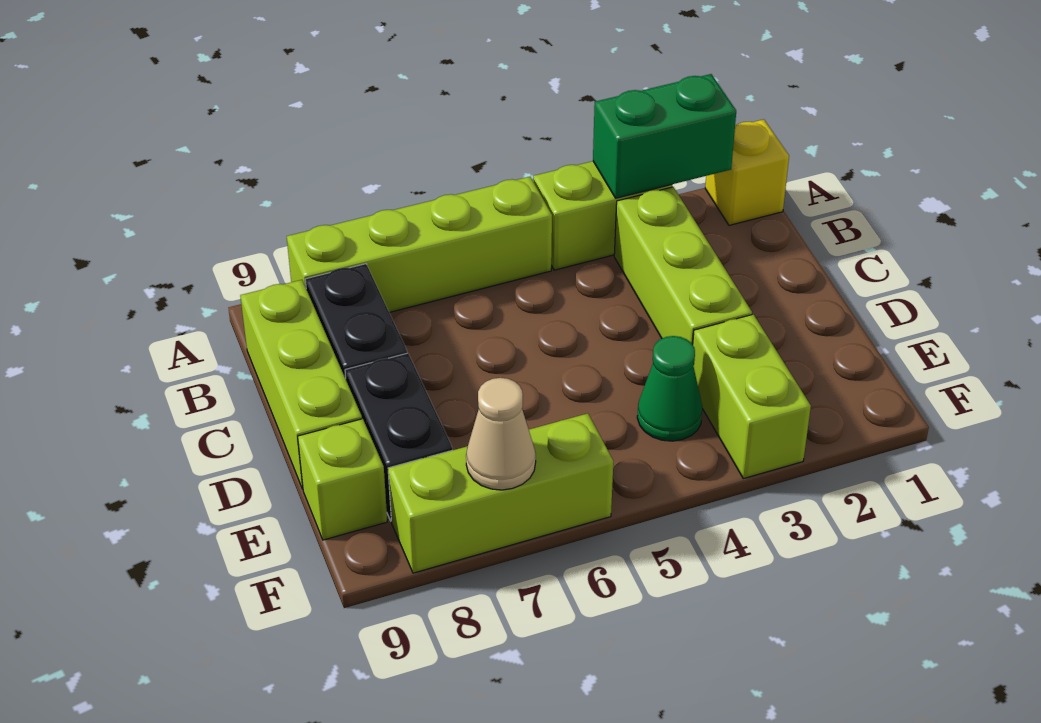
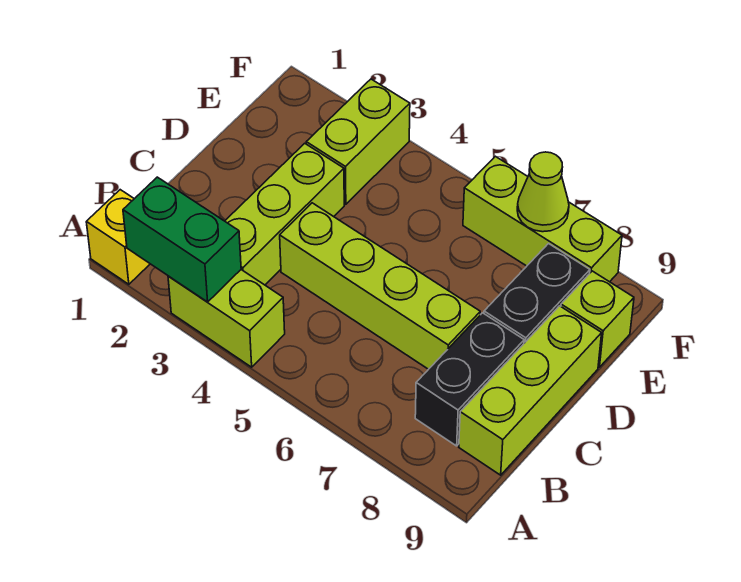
lime 1x4 brick [287,177,552,313] -> lime 1x4 brick moved to [280,203,480,369]
green 1x1 cone [637,336,702,441] -> none
tan 1x1 cone [466,378,536,490] -> lime 1x1 cone [517,152,569,232]

